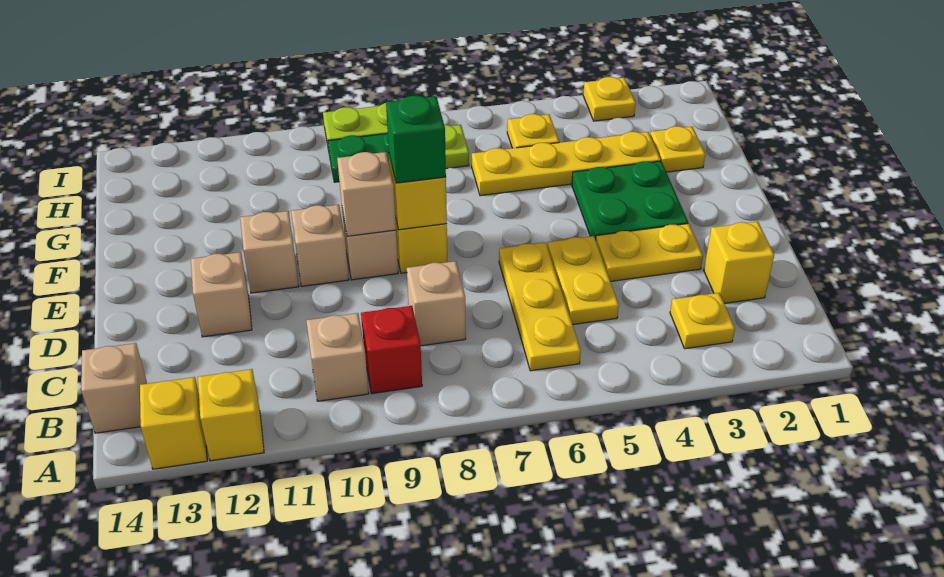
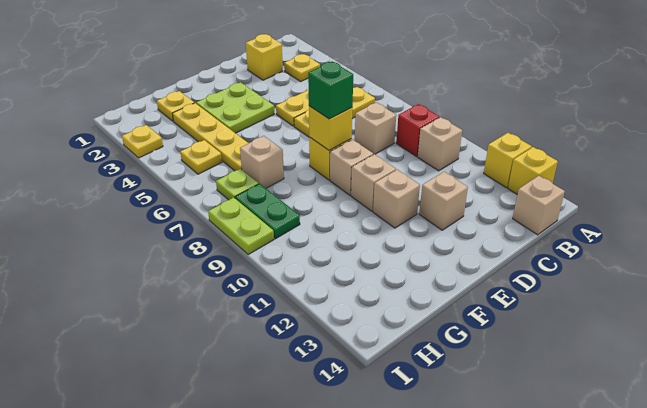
yellow 1x2 plate [596,224,703,281] -> none
green 2x2 plate [572,161,688,240] -> lime 2x2 plate [196,82,274,133]
tan 1x1 brick [337,152,396,236] -> tan 1x1 brick moved to [240,136,284,188]

